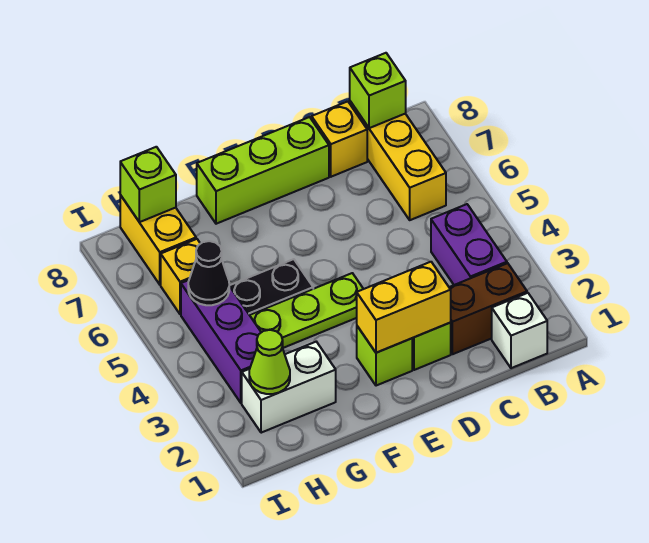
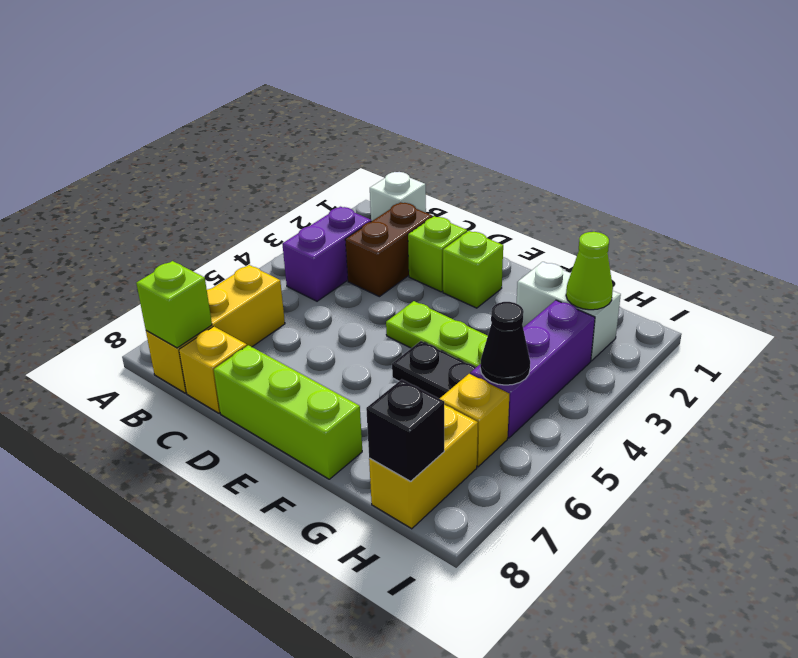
brown 1x2 brick [449,263,527,354] -> brown 1x2 brick turned to [345,202,432,297]
yellow 1x2 brick [357,262,451,353] -> none
lime 1x1 brick [120,147,176,222] -> black 1x1 brick [366,379,444,481]

